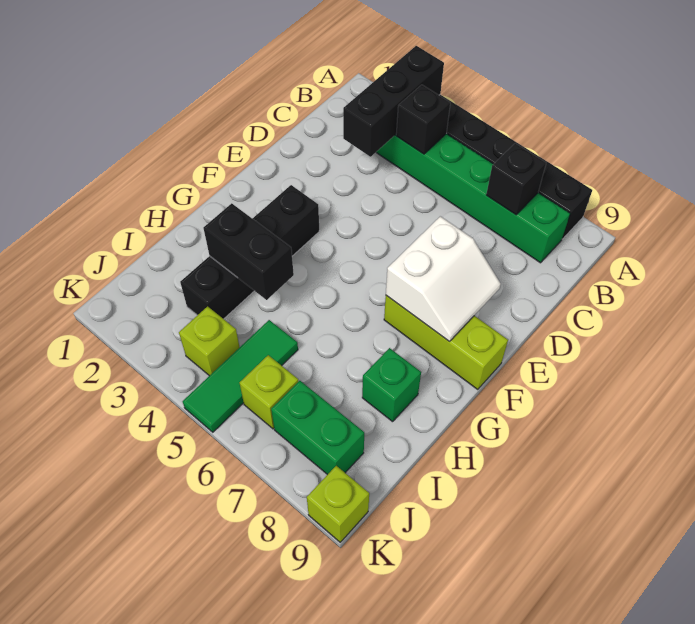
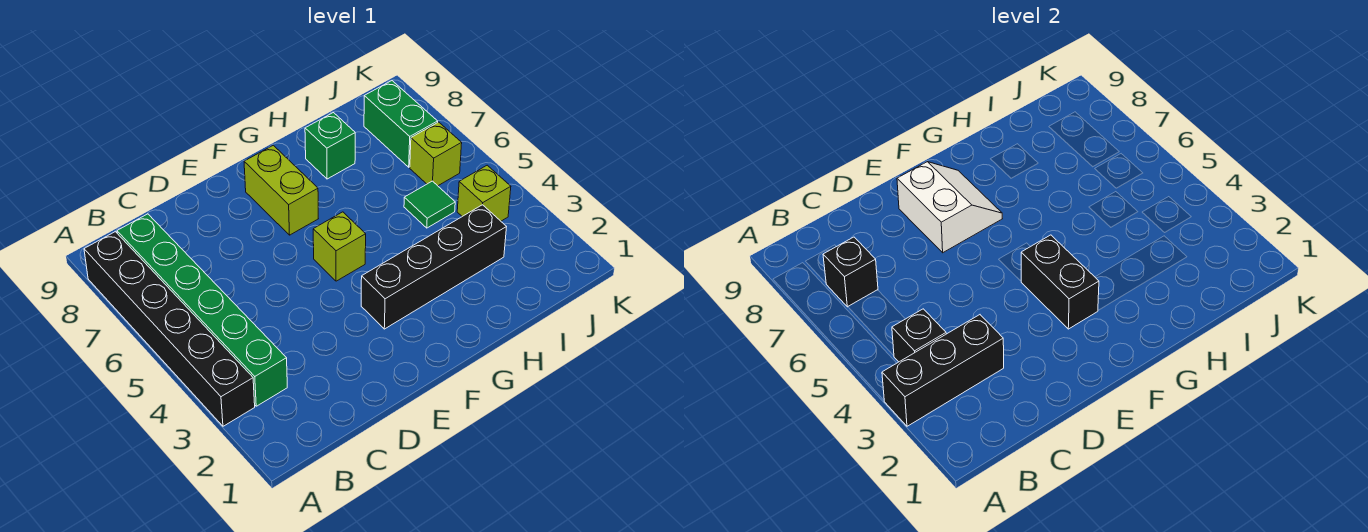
white 2x2 slope [386,216,501,341] -> white 2x2 slope turned to [897,162,1002,253]
lime 1x3 brick [384,296,508,390] -> lime 1x2 brick [244,145,318,235]
black 1x2 brick [203,203,294,300] -> black 1x2 brick moved to [1021,235,1099,329]
green 1x3 tile [183,320,298,432] -> green 1x1 tile [404,181,455,228]
lime 1x1 brick [307,466,369,542] -> lime 1x1 brick moved to [313,212,366,281]

